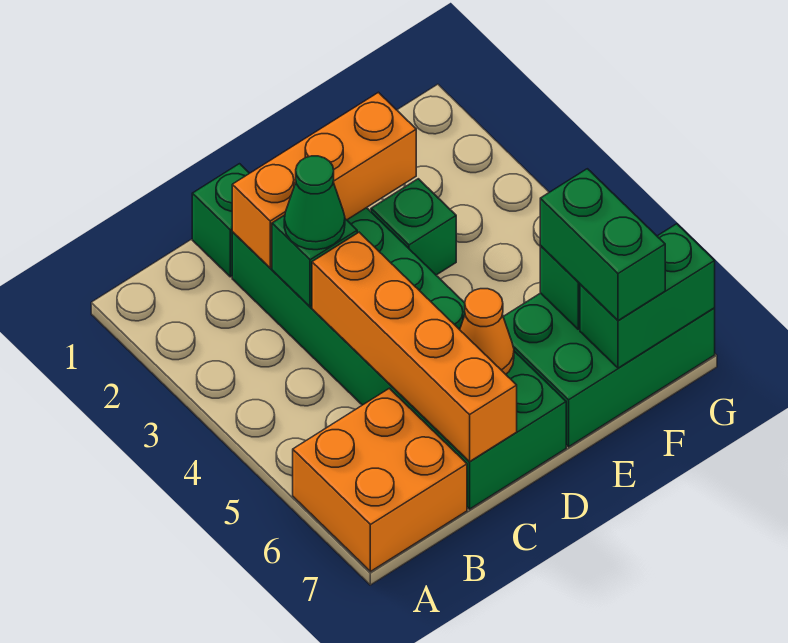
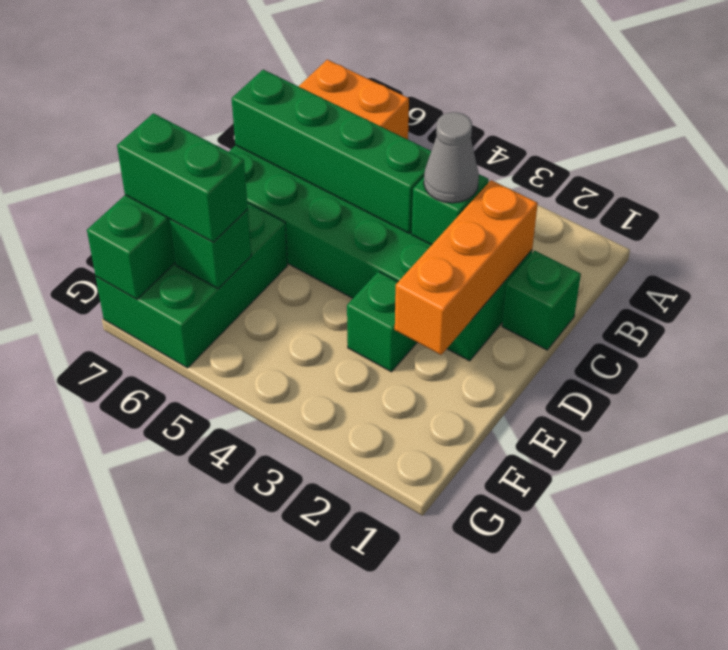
green 1x1 cone [284,156,345,250] -> grey 1x1 cone [424,112,479,203]
orange 1x4 brick [312,232,517,462] -> green 1x4 brick [232,70,431,233]
orange 1x1 cone [460,289,514,374] -> none

